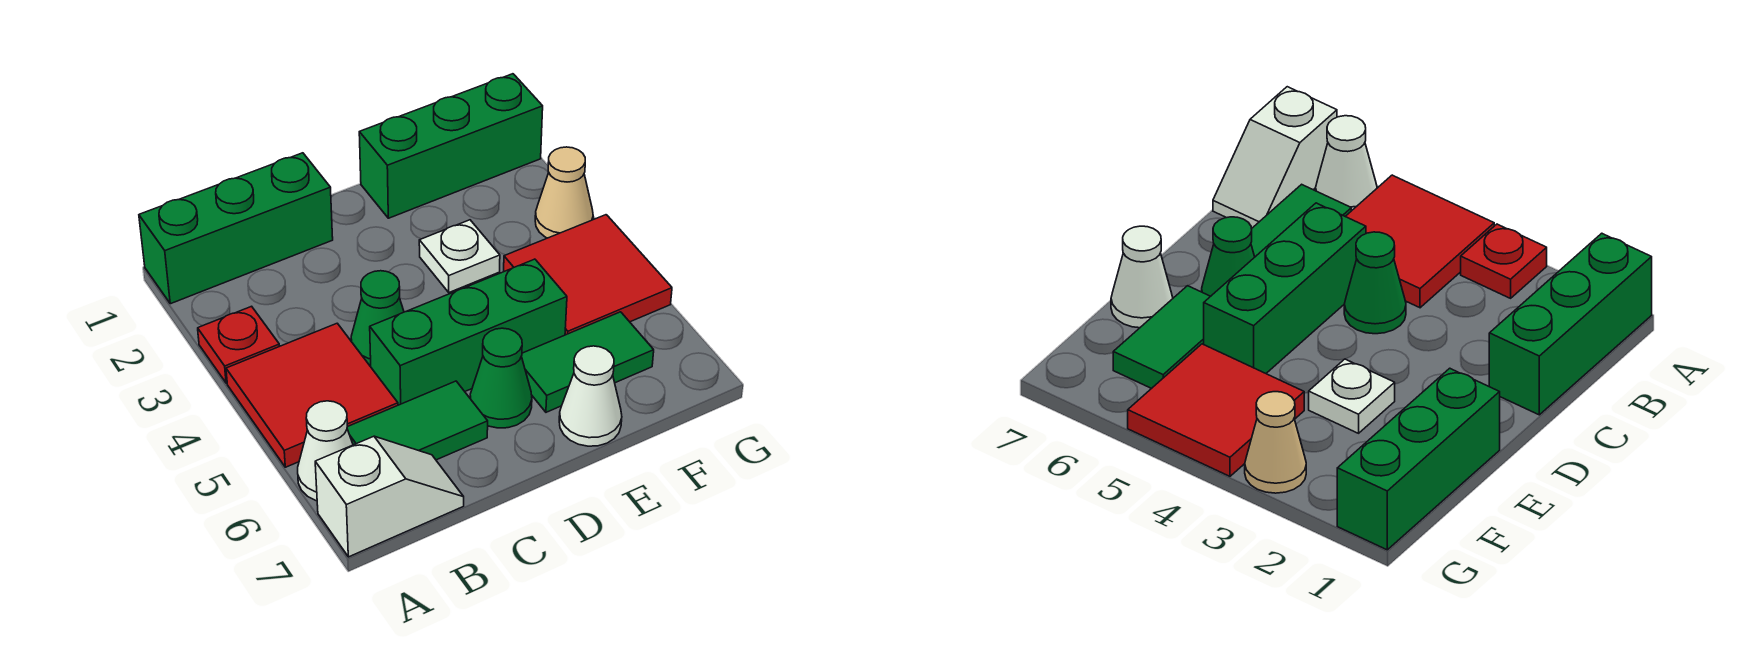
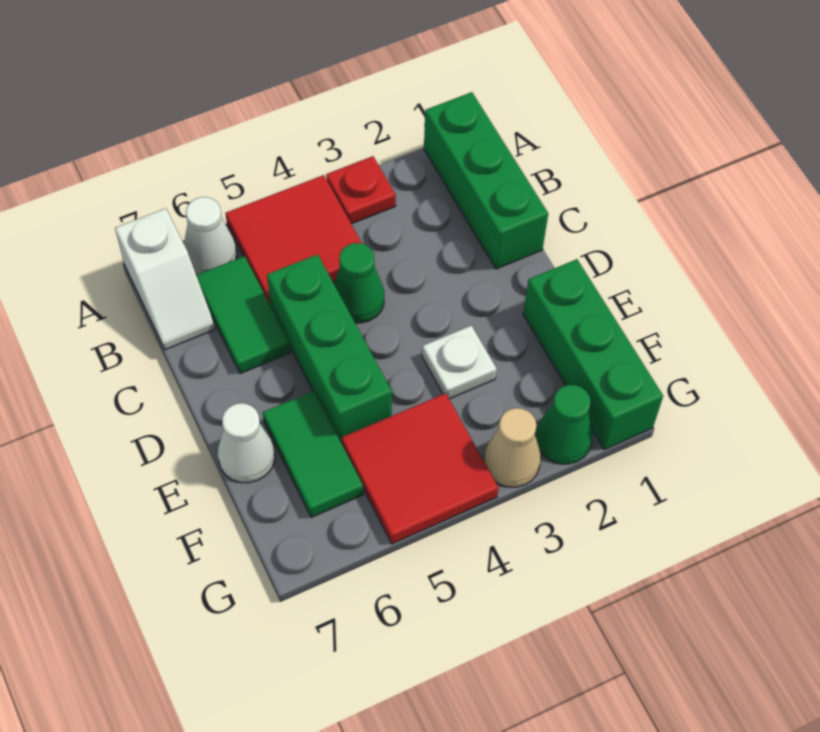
green 1x1 cone [470,328,532,428] -> green 1x1 cone moved to [536,385,593,464]

